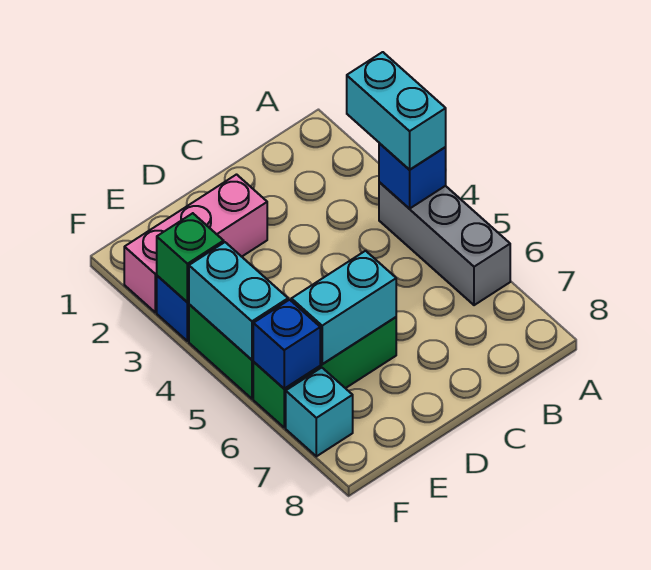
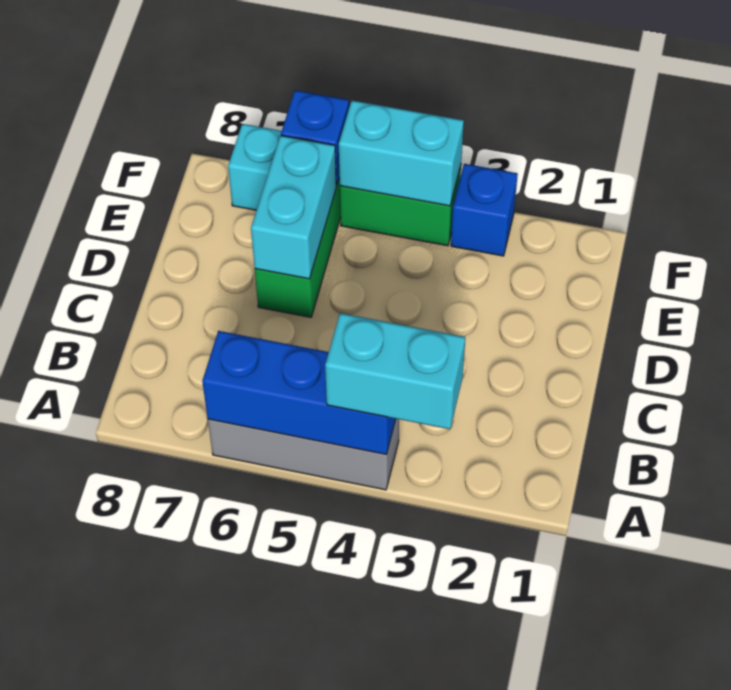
blue 1x1 brick [379,143,446,208] -> blue 1x3 brick [202,331,396,455]
pink 1x3 brick [124,175,267,312] -> none
green 1x1 brick [157,213,224,302] -> none

